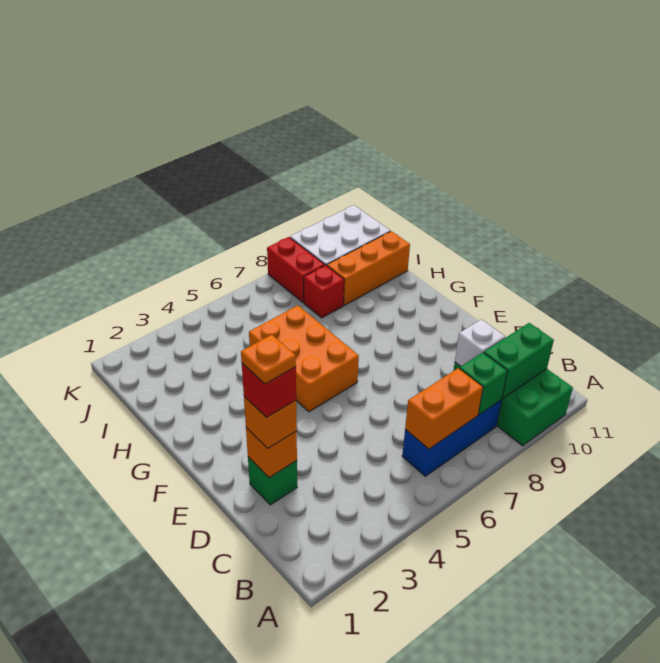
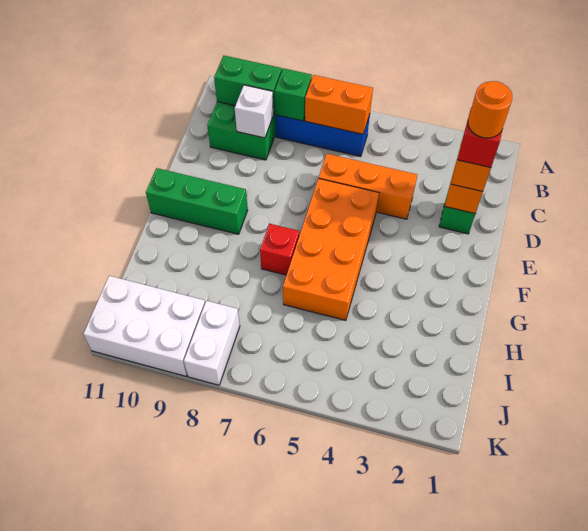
orange 1x1 plate [241,335,296,384] -> orange 1x1 round brick [468,81,512,138]
orange 2x3 brick [249,305,359,412] -> orange 2x4 brick [283,179,379,320]
none -> green 1x3 brick [146,168,248,234]
red 1x1 brick [304,265,344,318] -> red 1x1 brick moved to [260,224,299,275]
orange 1x3 brick [327,231,410,305] -> orange 1x3 brick moved to [319,154,417,219]
red 1x2 brick [267,237,325,302] -> white 1x2 brick [184,301,240,385]

